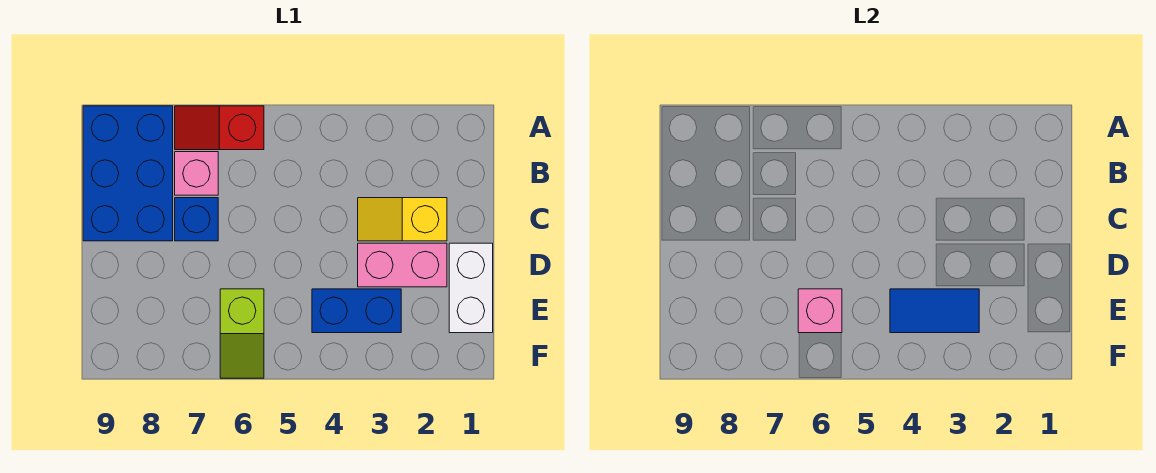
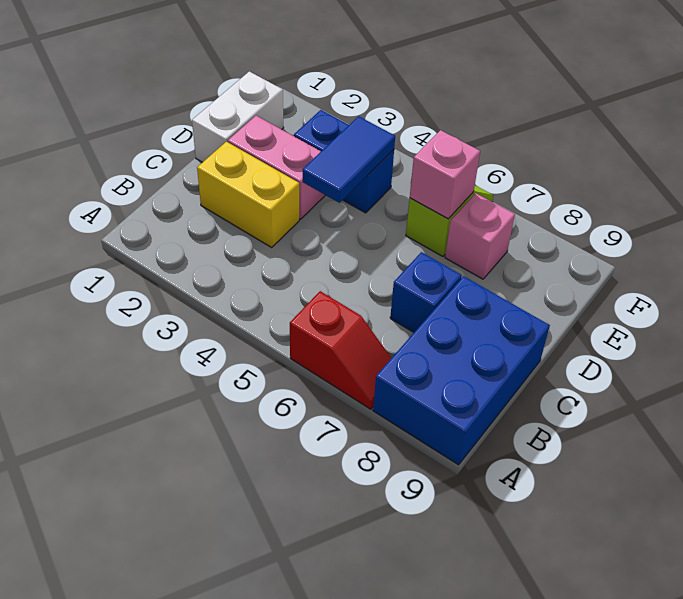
pink 1x1 brick [175,152,218,195] -> pink 1x1 brick moved to [445,193,515,279]
yellow 1x2 slope [358,198,447,241] -> yellow 1x2 brick [197,142,299,247]
blue 1x2 tile [890,289,979,333] -> blue 1x2 tile turned to [303,116,395,203]

